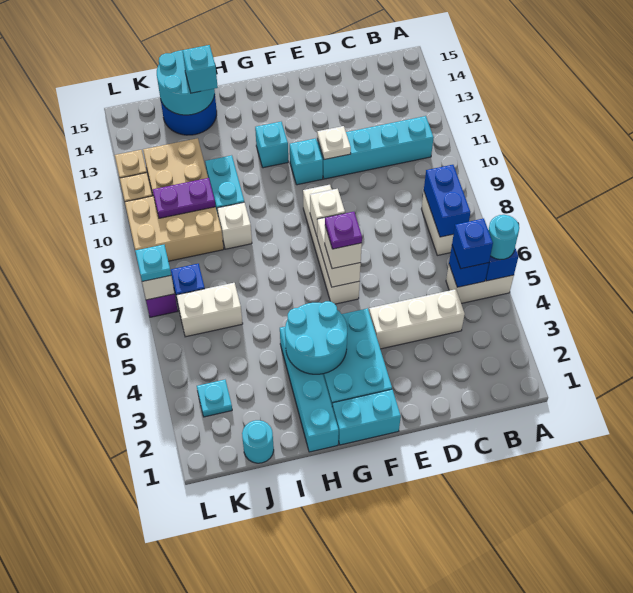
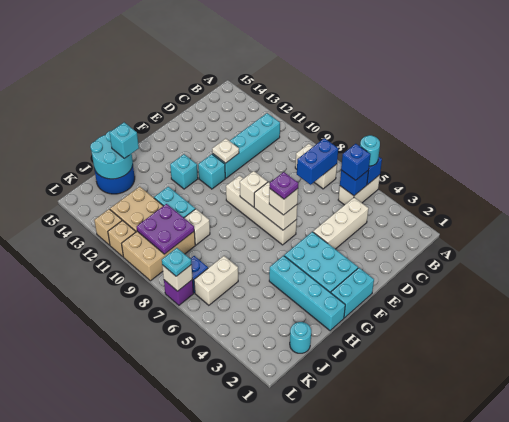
blue 1x2 brick [424,165,470,237] -> blue 1x2 brick turned to [297,138,338,185]
cyan 2x2 round brick [285,301,347,374] -> none
purple 1x2 plate [153,178,215,218] -> purple 2x2 plate [137,204,194,254]
cyan 1x1 plate [197,380,232,417] -> none

